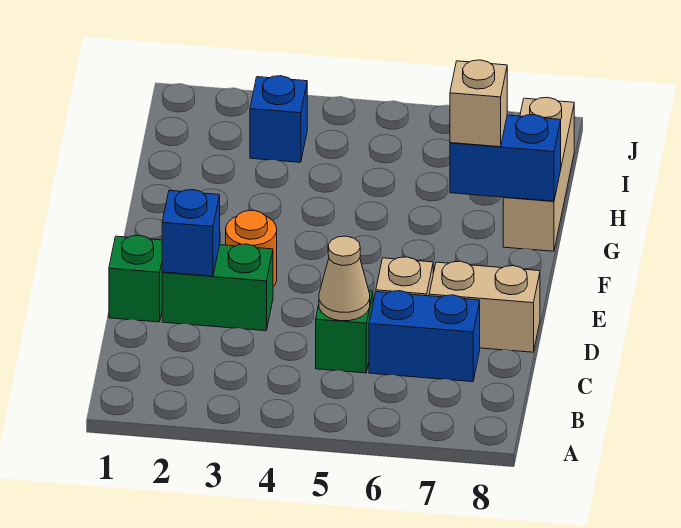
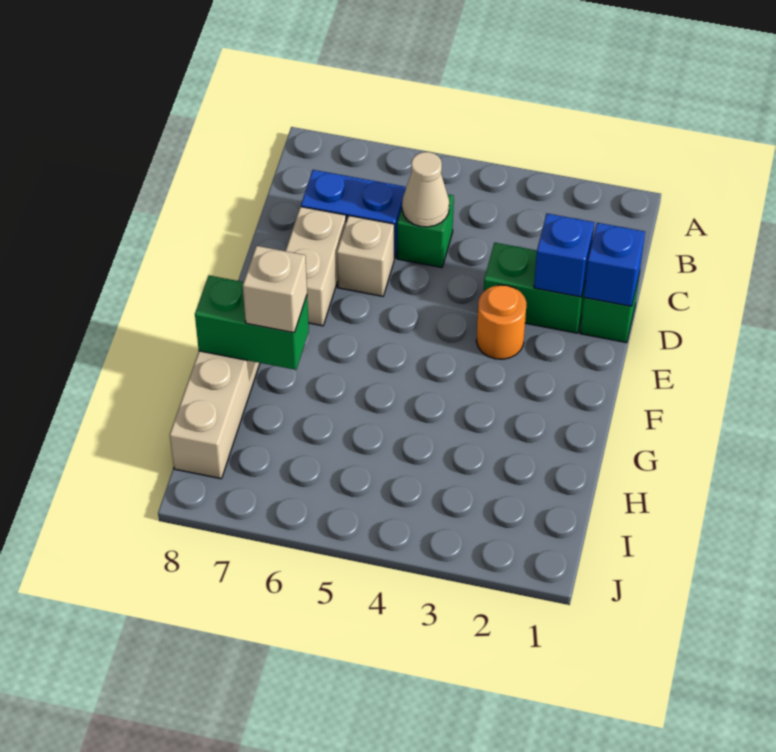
tan 1x2 brick [429,261,540,352] -> tan 1x2 brick turned to [286,207,346,326]
blue 1x2 brick [450,115,561,201] -> green 1x2 brick [195,276,309,370]
blue 1x1 brick [250,76,307,162] -> blue 1x1 brick moved to [584,223,645,306]

